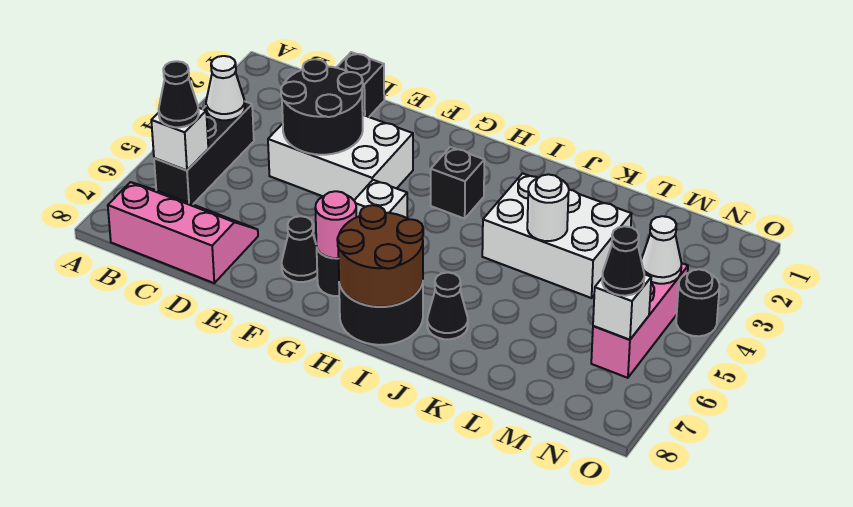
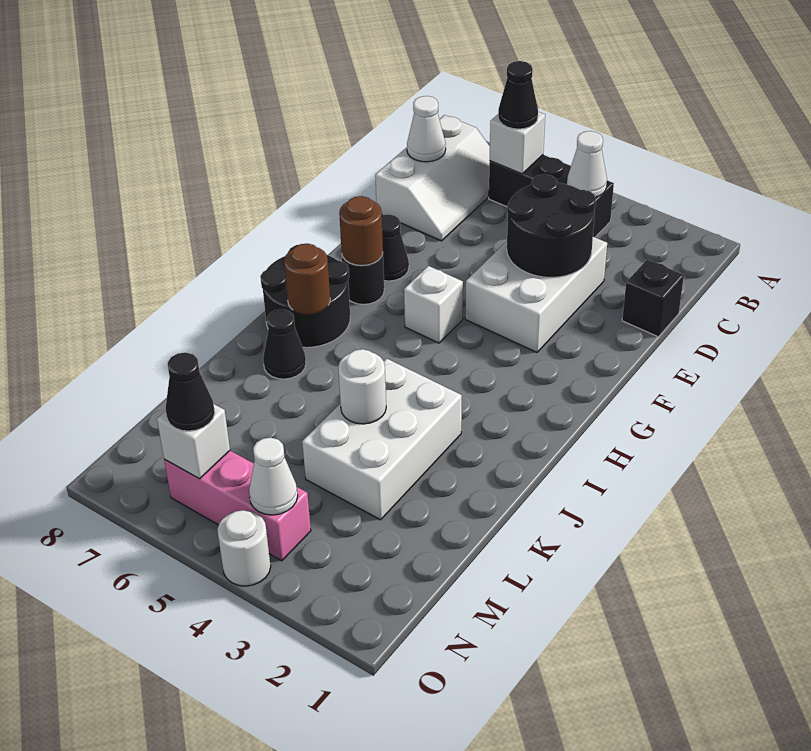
pink 2x3 slope [108,182,258,283] -> white 2x3 slope [375,115,490,241]
none -> white 1x1 cone [407,96,446,162]
pink 1x1 round brick [315,191,356,258] -> brown 1x1 round brick [339,196,383,266]
black 1x1 brick [431,147,484,219] -> none
brown 2x2 round brick [337,205,423,307] -> brown 1x1 round brick [284,244,330,314]
black 1x1 round brick [676,269,720,336] -> white 1x1 round brick [217,510,271,586]

